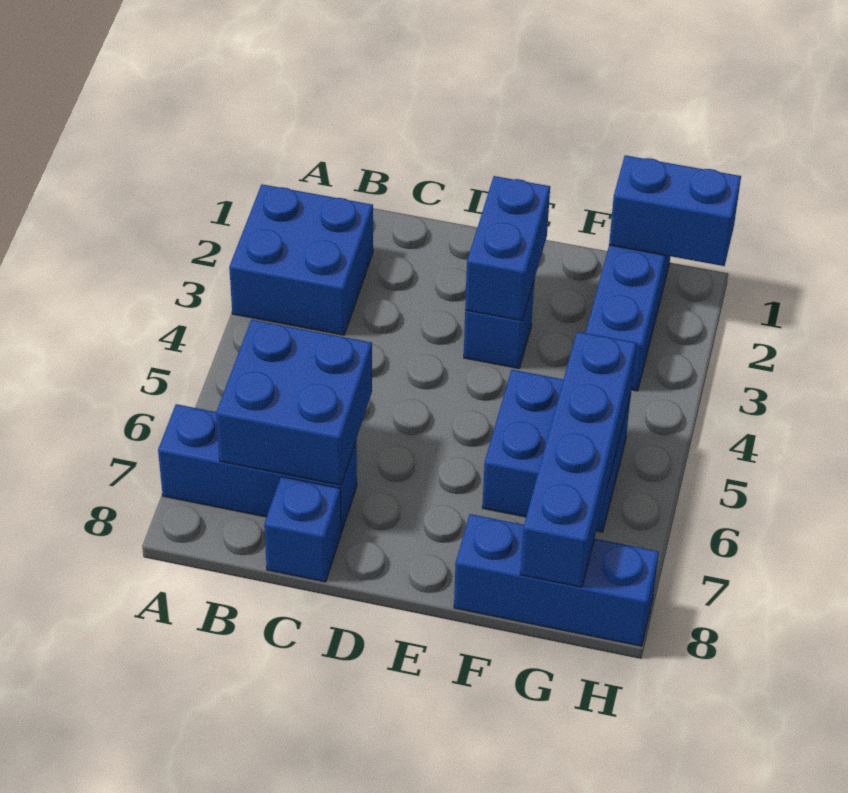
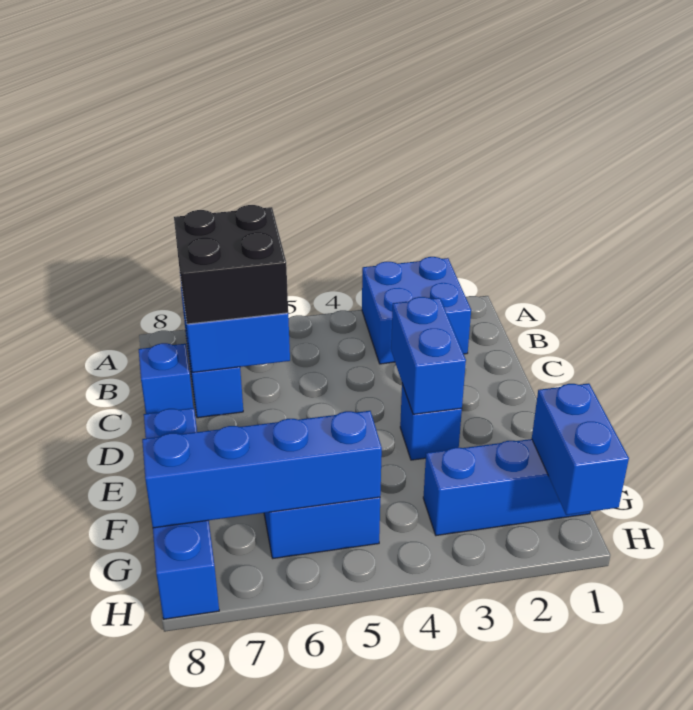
none -> black 2x2 brick [174,205,288,324]
blue 1x2 brick [465,176,550,321] -> blue 1x2 brick turned to [391,297,466,414]
blue 1x3 brick [454,514,659,646] -> blue 1x4 brick [144,408,219,619]

